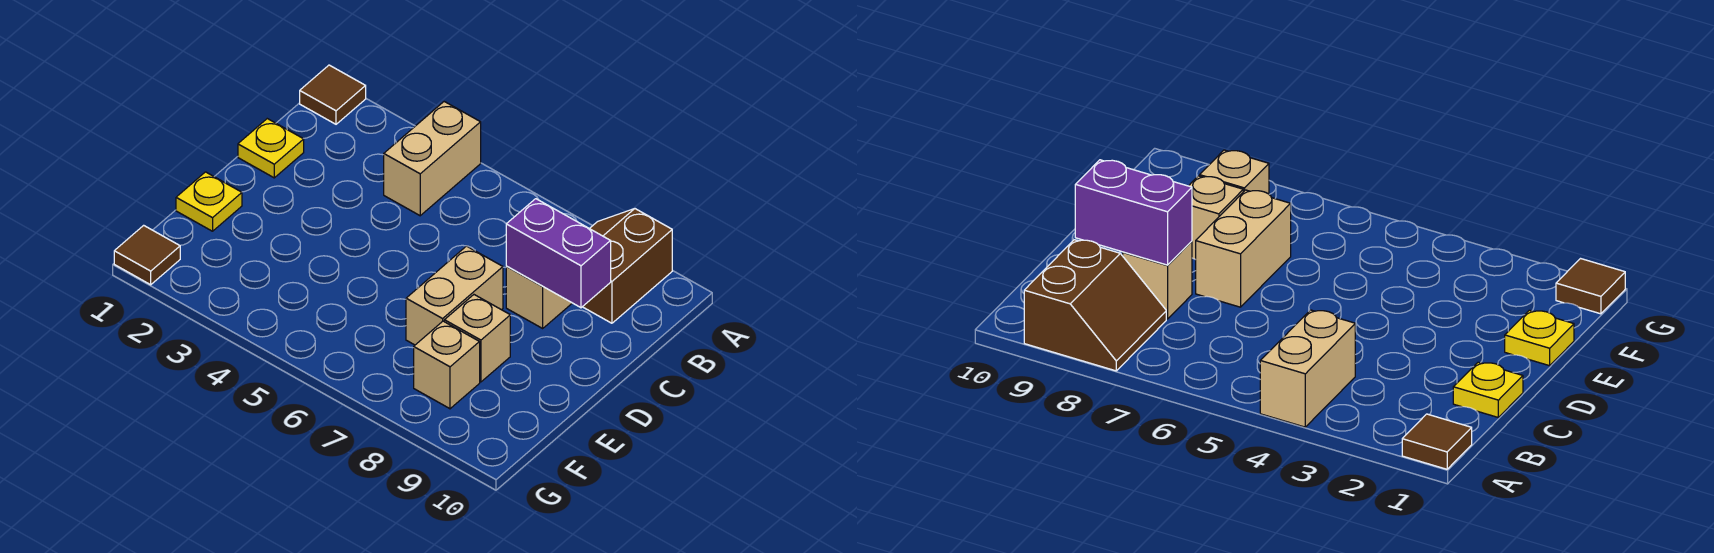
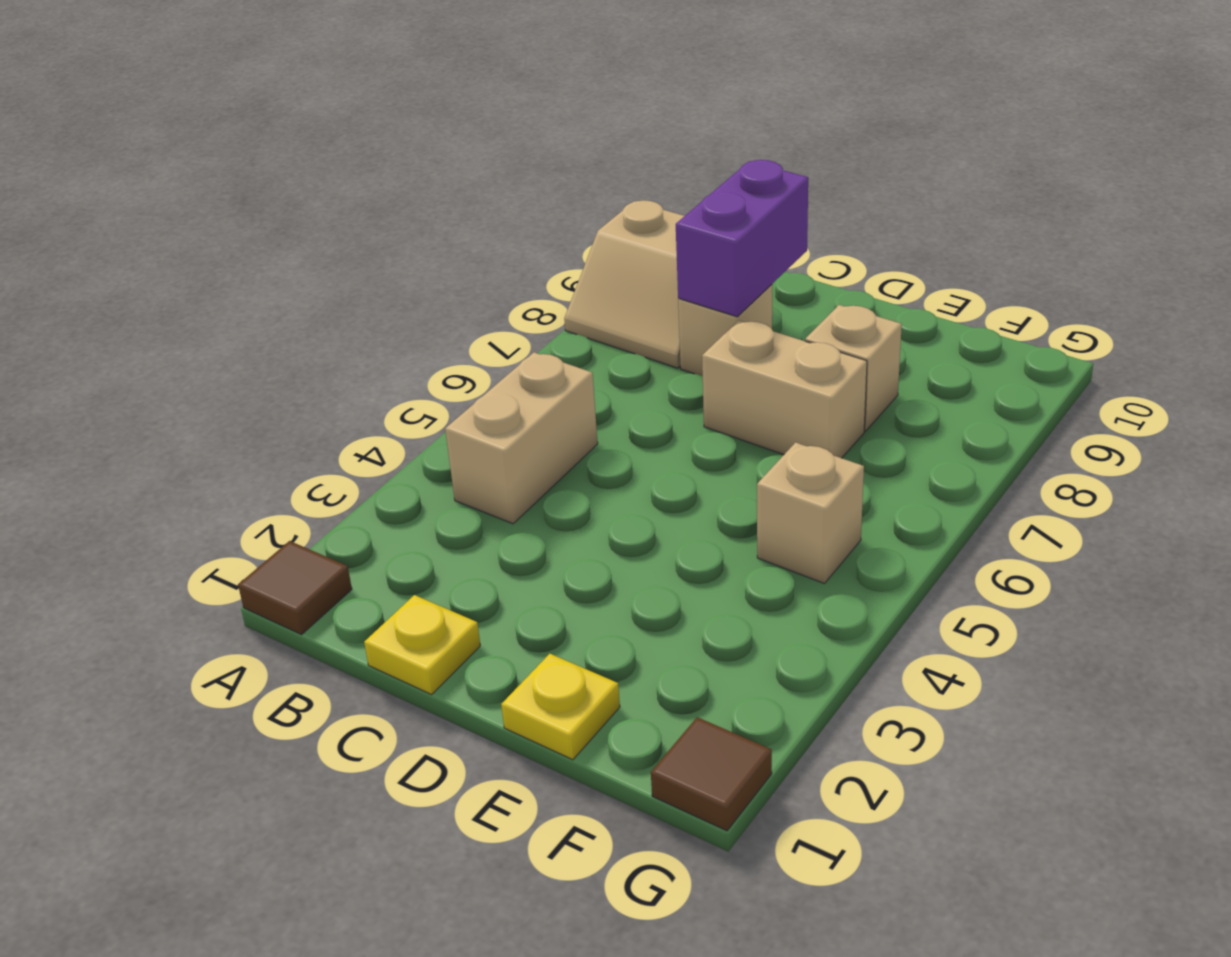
tan 1x2 brick [384,102,481,216] -> tan 1x2 brick turned to [445,352,598,524]
brown 2x2 slope [583,209,672,323] -> tan 2x2 slope [564,200,684,368]
tan 1x1 brick [414,321,480,409] -> tan 1x1 brick moved to [757,442,864,584]

